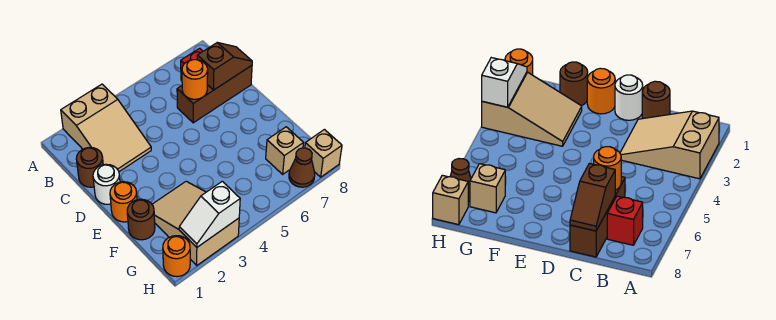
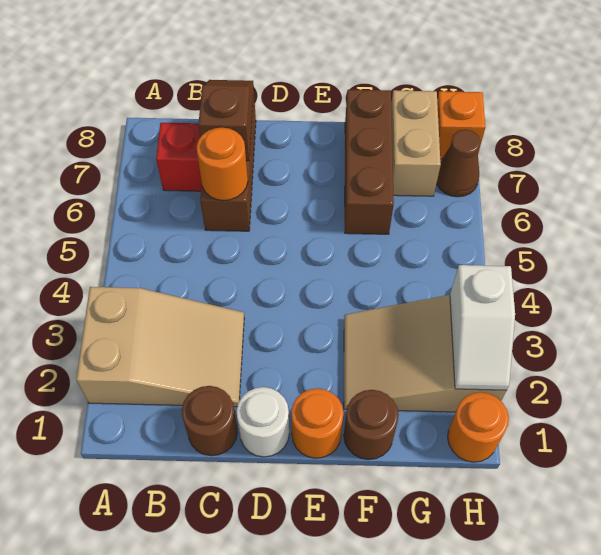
none -> brown 1x3 brick [345,90,394,234]
tan 1x1 brick [266,127,303,174] -> tan 1x2 brick [391,90,441,196]
tan 1x1 brick [305,130,342,177] -> orange 1x1 brick [437,91,485,159]

